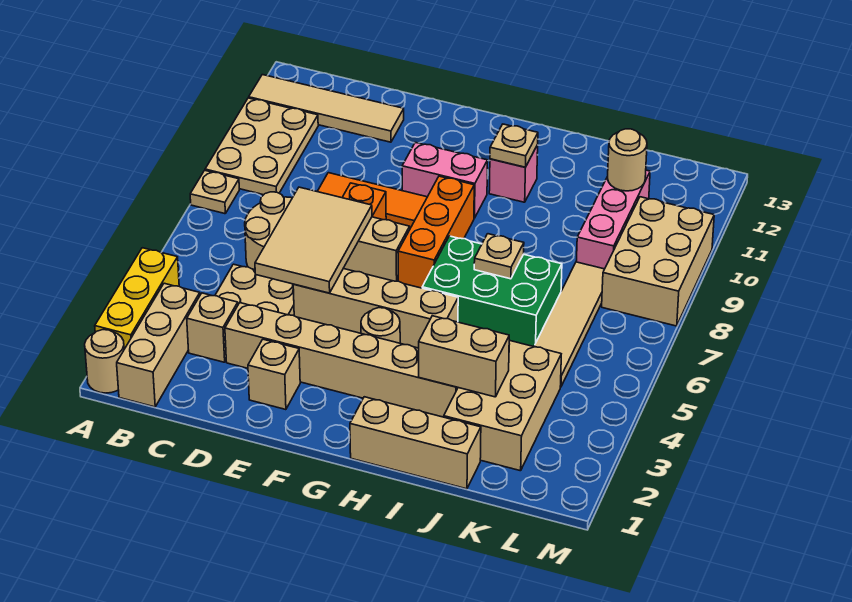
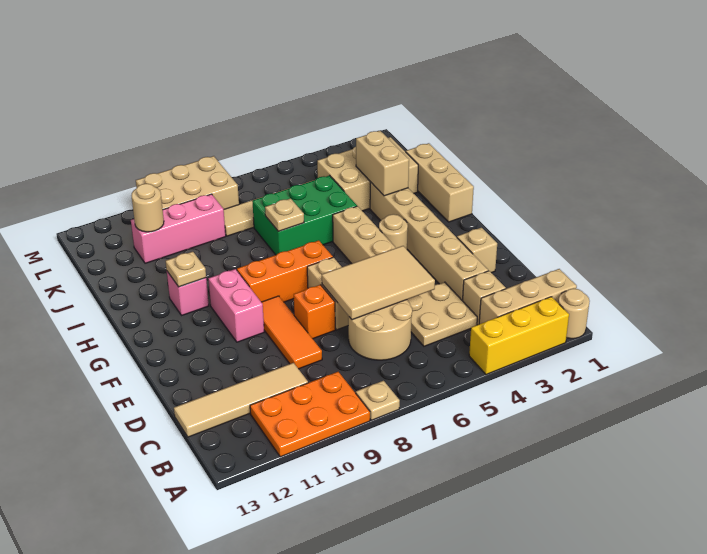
tan 2x3 plate [205,98,318,195] -> orange 2x3 plate [250,372,370,457]
tan 1x4 tile [249,75,404,142] -> tan 1x4 tile turned to [174,363,308,437]
green 2x3 brick [422,236,562,347] -> green 2x3 brick turned to [252,176,357,255]

